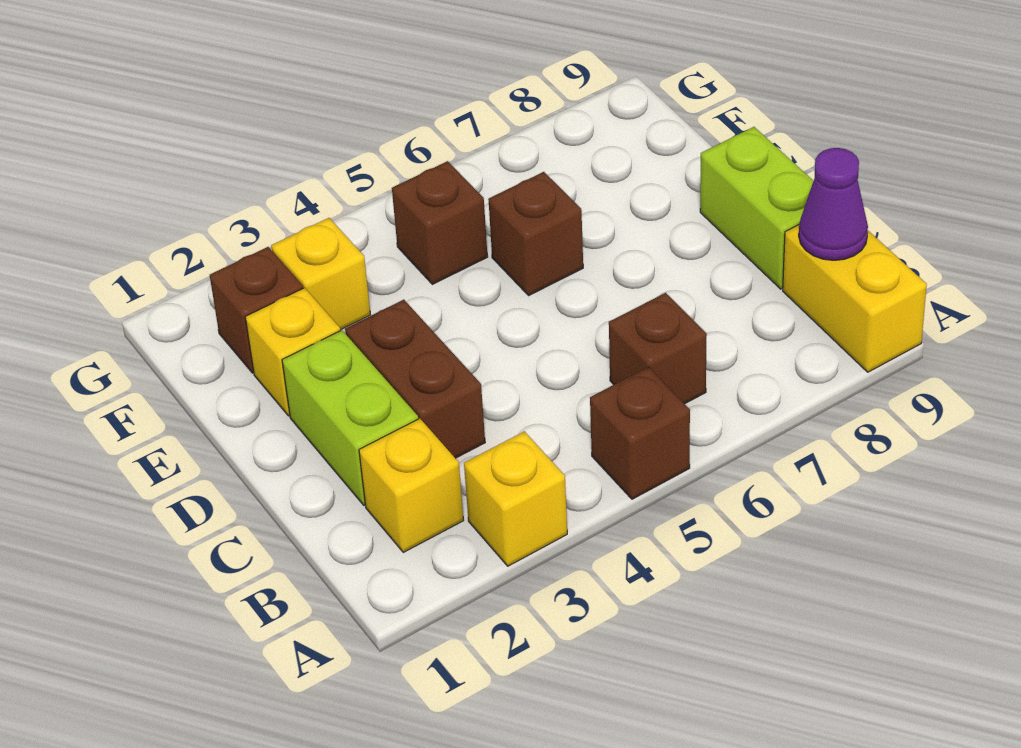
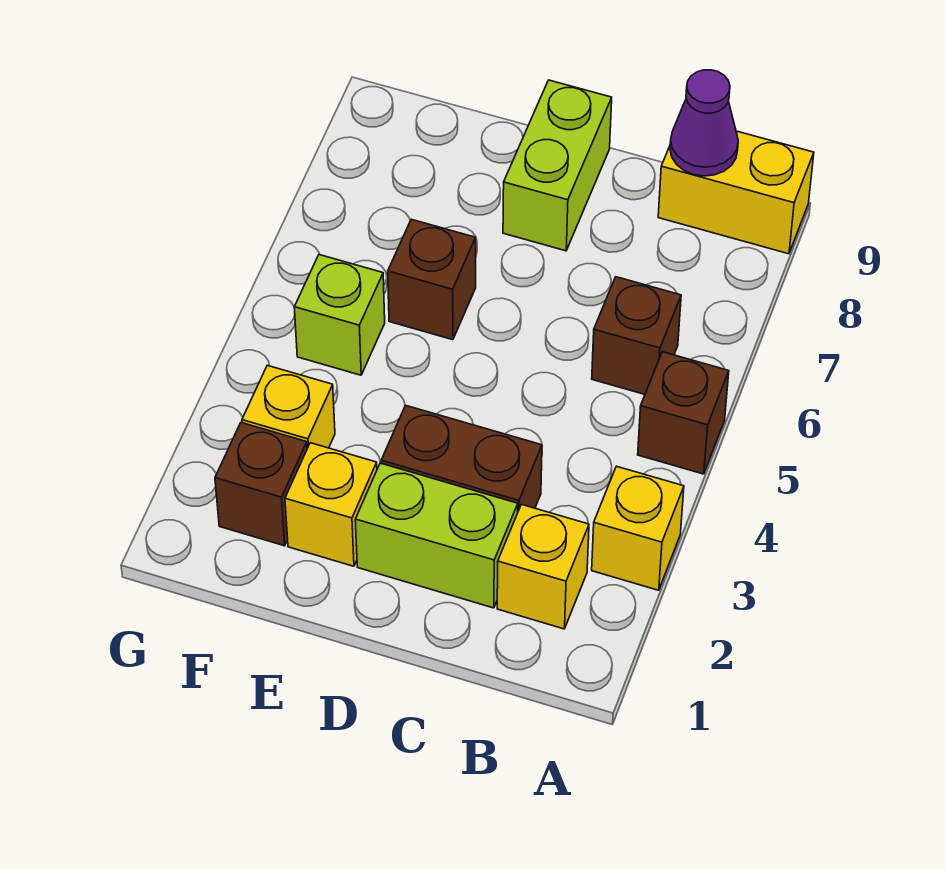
lime 1x2 brick [700,127,813,289] -> lime 1x2 brick turned to [503,80,612,251]
brown 1x1 brick [392,161,488,284] -> lime 1x1 brick [294,255,385,375]

